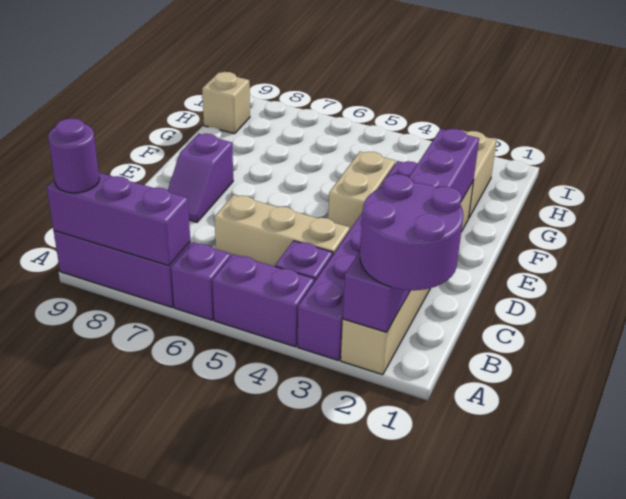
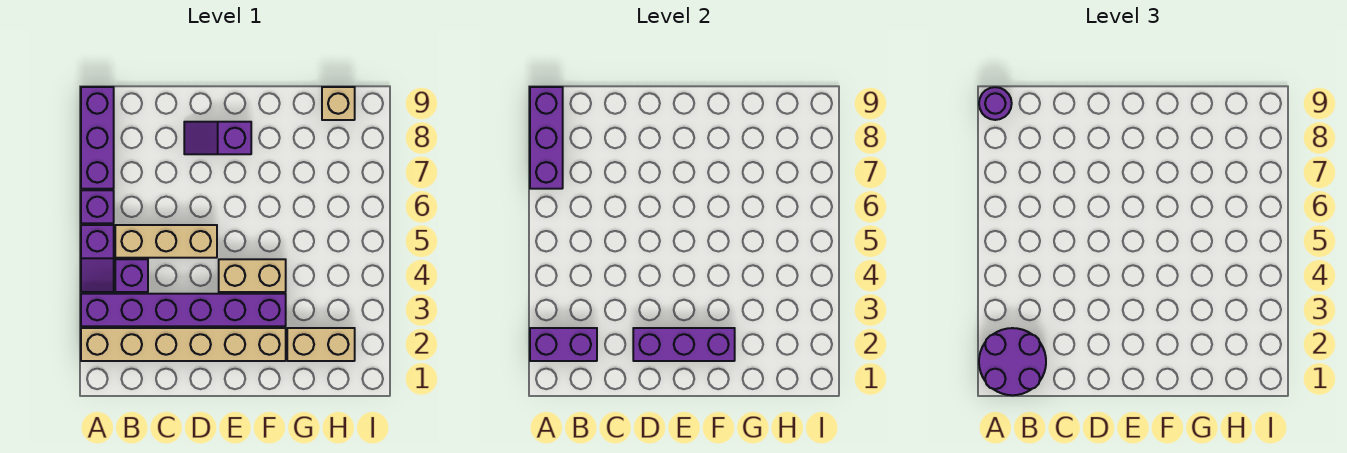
purple 1x2 brick [212,254,314,347] -> purple 1x2 slope [81,225,114,292]
tan 1x3 brick [214,195,350,267] -> tan 1x3 brick turned to [115,225,217,258]

